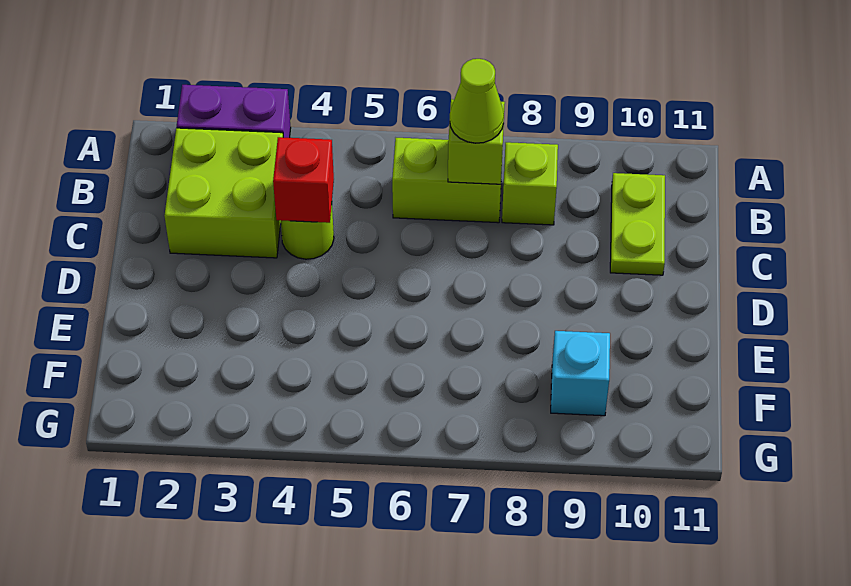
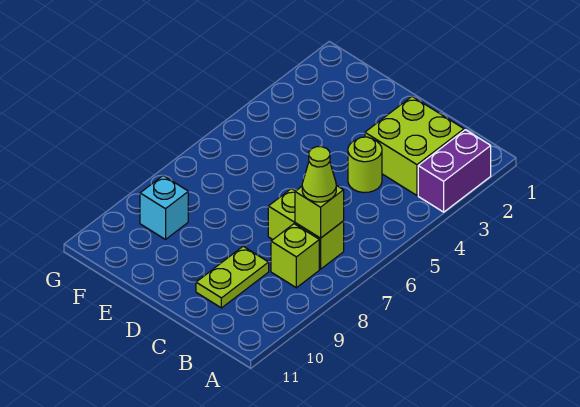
lime 1x2 brick [392,138,502,223] -> lime 1x2 brick turned to [268,189,344,269]
lime 1x2 plate [610,173,665,275] -> lime 1x2 plate turned to [196,246,269,308]
red 1x1 brick [273,137,334,223] -> none

